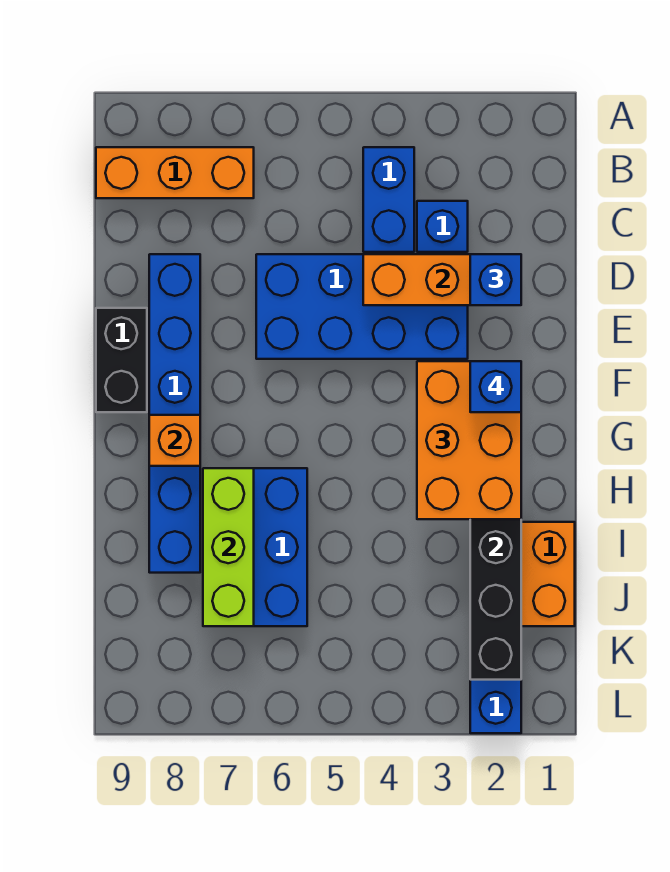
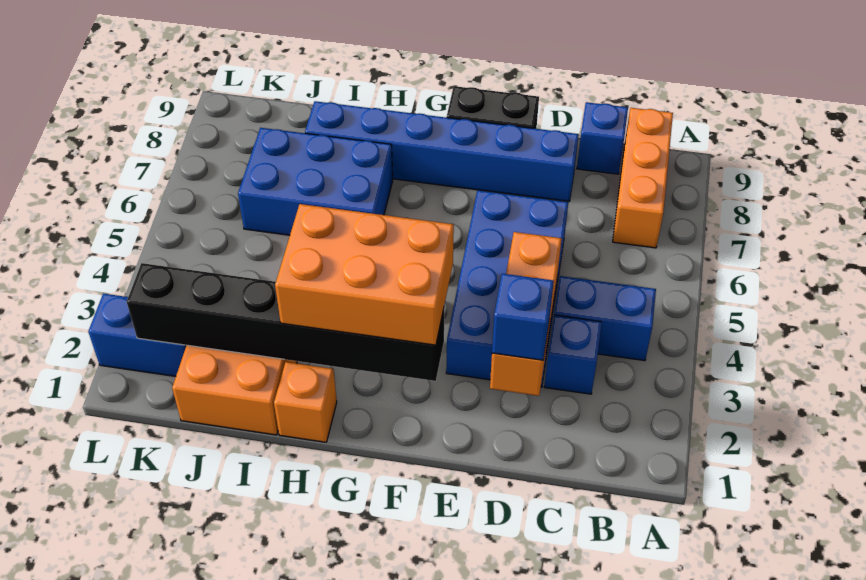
blue 1x1 brick [470,361,521,412] -> blue 1x1 brick moved to [577,102,628,174]
orange 1x1 brick [149,415,200,466] -> orange 1x1 brick moved to [274,362,337,442]
lime 1x3 brick [203,468,254,626] -> none

